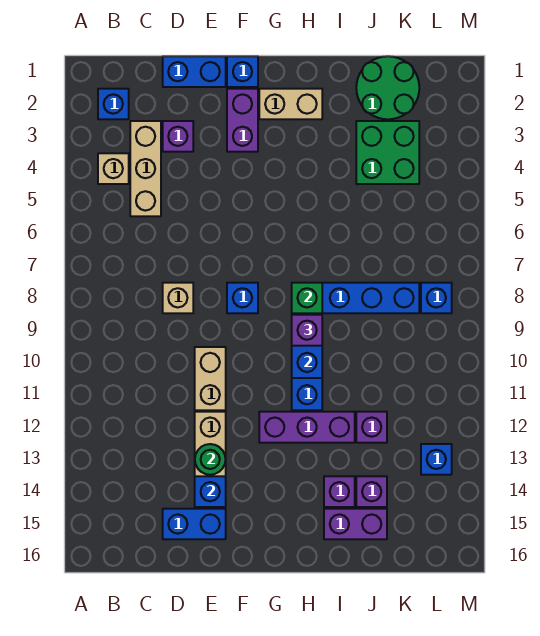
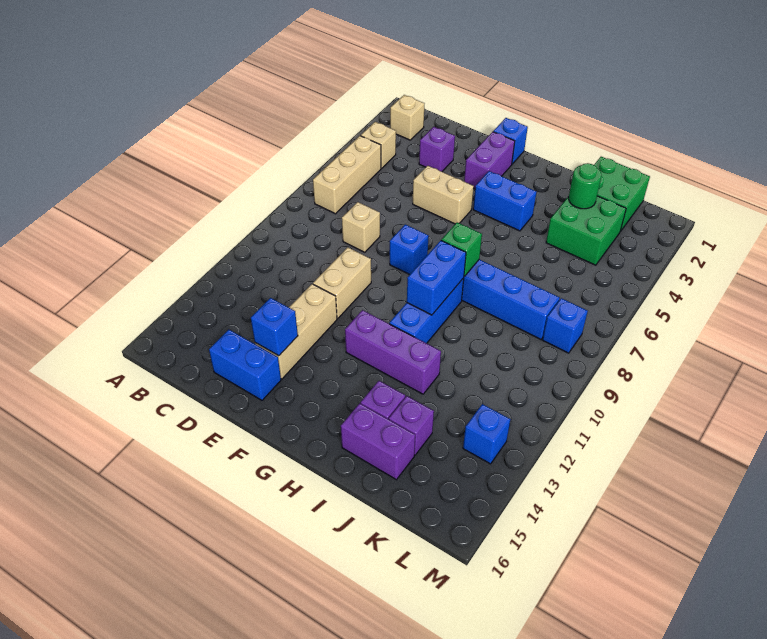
blue 1x1 brick [98,89,129,119] -> tan 1x1 brick [390,95,424,140]
tan 1x3 brick [130,121,161,216] -> tan 1x3 brick moved to [313,136,381,214]
blue 1x2 brick [163,56,226,87] -> blue 1x2 brick moved to [473,171,537,231]
green 1x1 round brick [195,444,226,475] -> green 1x1 round brick moved to [569,163,602,209]
tan 1x2 brick [259,89,322,119] -> tan 1x2 brick moved to [413,166,474,224]
purple 1x1 brick [292,315,322,346] -> none
green 2x2 round brick [356,56,419,119] -> green 2x2 brick [594,157,650,230]
purple 1x1 brick [356,412,387,443] -> none

